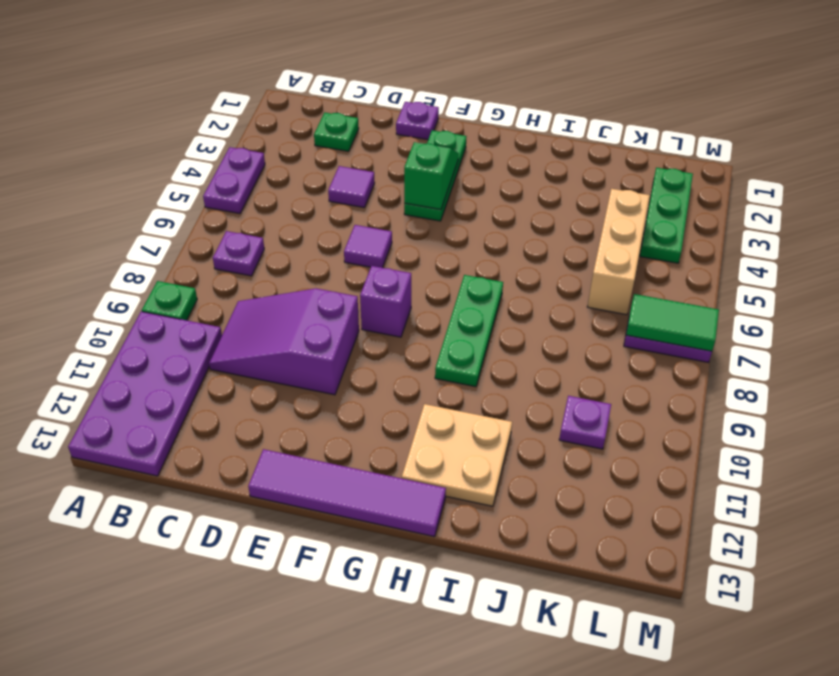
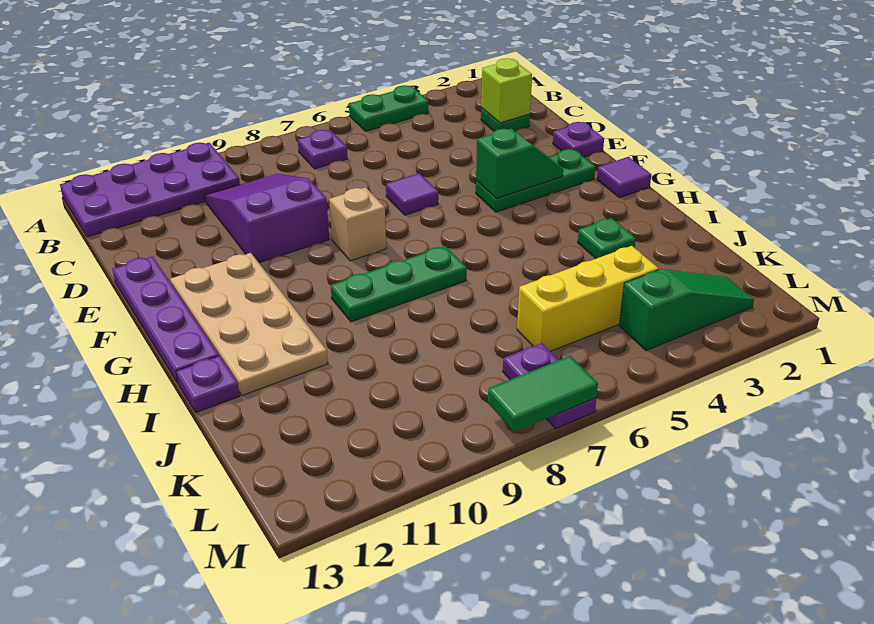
purple 1x2 plate [203,147,265,214] -> green 1x2 plate [349,85,429,131]
green 1x1 plate [142,281,197,320] -> green 1x1 plate moved to [578,218,636,259]
none -> lime 1x1 brick [481,58,532,123]
purple 1x1 tile [328,166,375,208] -> purple 1x1 tile moved to [597,157,651,198]
purple 1x4 tile [248,449,446,537] -> purple 1x4 plate [113,256,219,383]
purple 1x1 brick [360,266,411,337] -> tan 1x1 brick [329,187,386,261]
tan 2x2 plate [402,404,512,506] -> tan 2x4 plate [170,253,328,395]
tan 1x3 brick [587,189,650,315] -> yellow 1x3 brick [517,246,659,351]
purple 1x1 plate [559,396,611,449] -> purple 1x1 plate moved to [176,356,239,412]
green 1x3 plate [640,168,693,263] -> green 1x3 slope [619,269,754,351]
green 1x2 tile [626,294,719,351] -> green 1x2 tile turned to [488,356,598,432]

